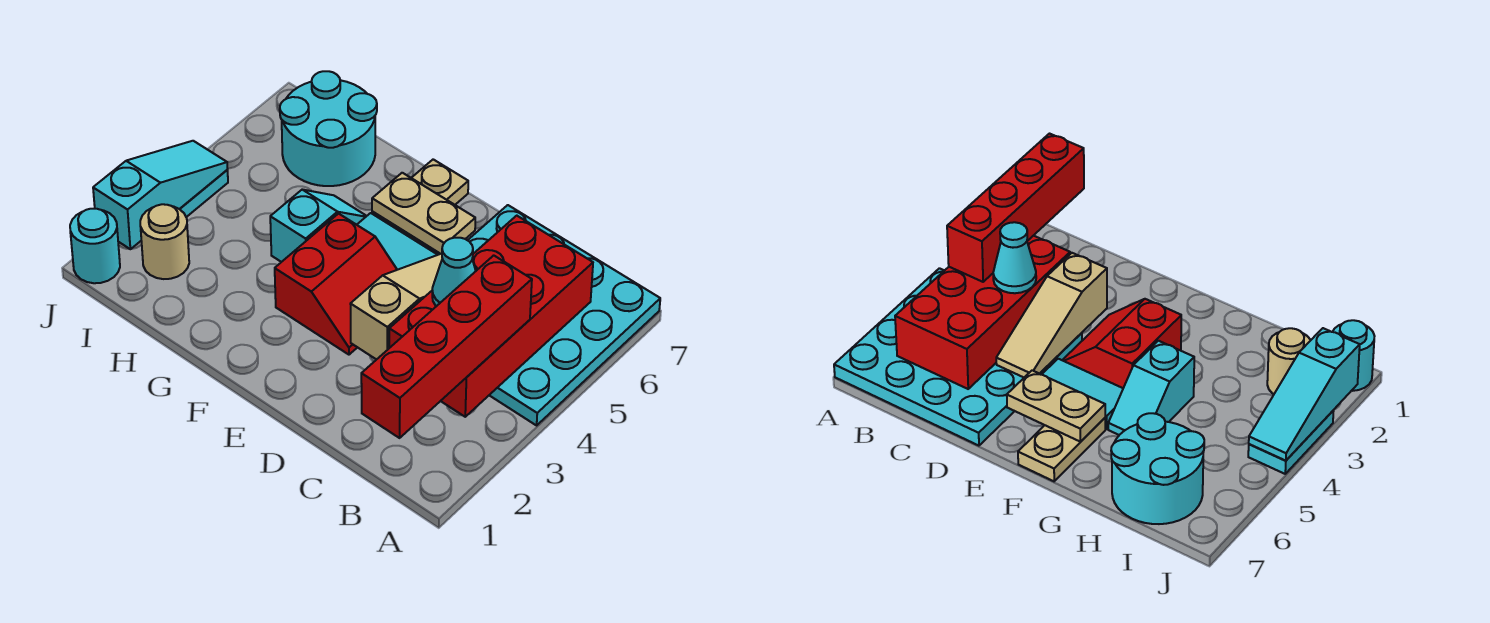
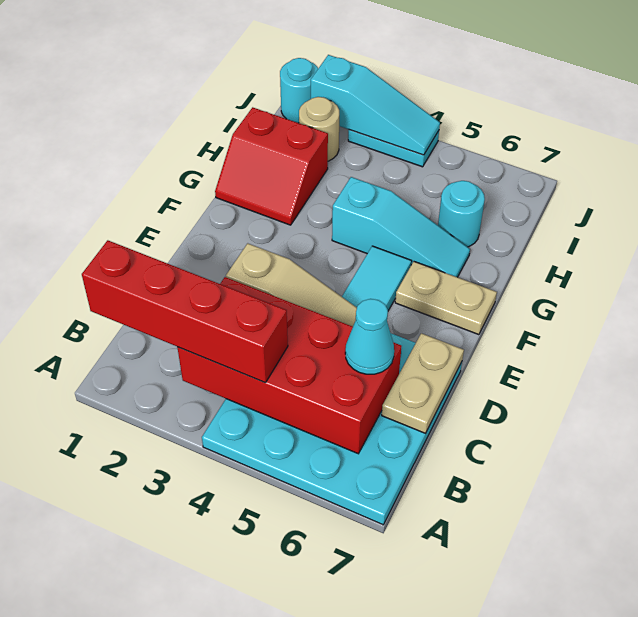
cyan 1x1 cone [432,238,476,306] -> cyan 1x1 cone moved to [345,299,394,374]
red 2x2 slope [275,214,397,355] -> red 2x2 slope moved to [215,107,328,225]
tan 1x2 plate [372,173,475,254] -> tan 1x2 plate moved to [382,333,464,433]
cyan 1x2 slope [270,190,366,262] -> cyan 1x3 slope [332,177,470,277]
cyan 2x2 round brick [280,71,377,186] -> cyan 1x1 round brick [438,181,485,247]

